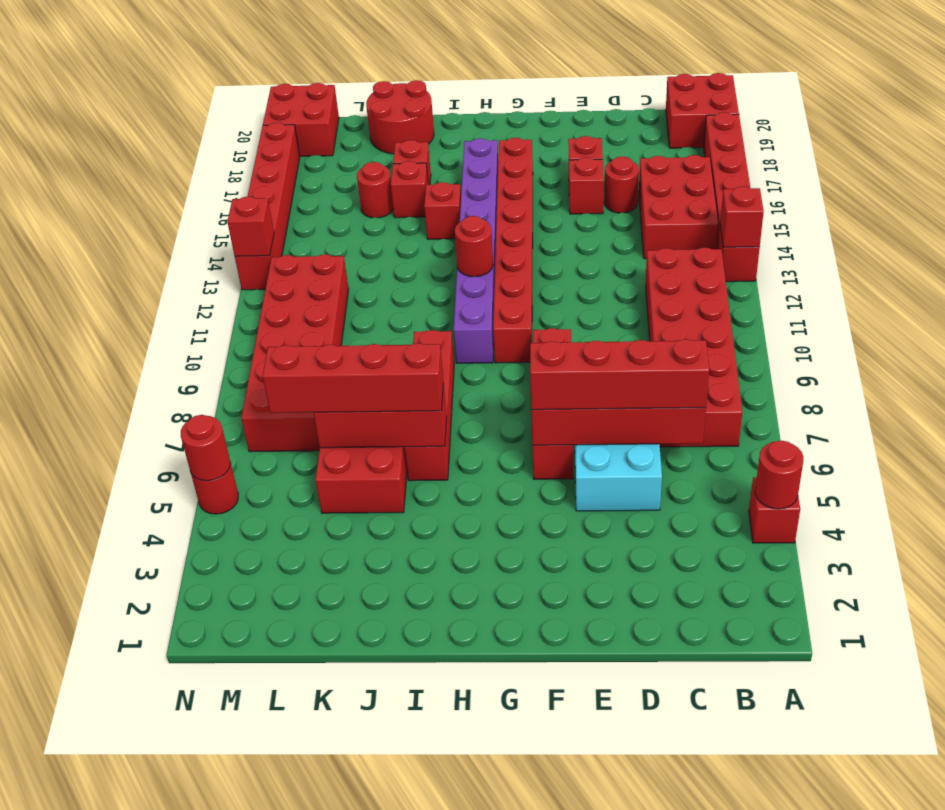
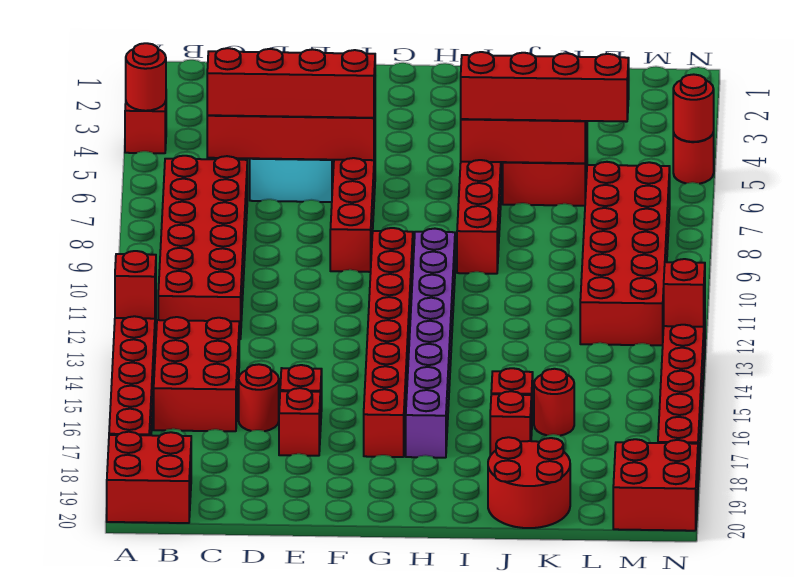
red 1x1 round brick [455,216,493,277] -> none
red 1x1 brick [424,182,461,239] -> none

